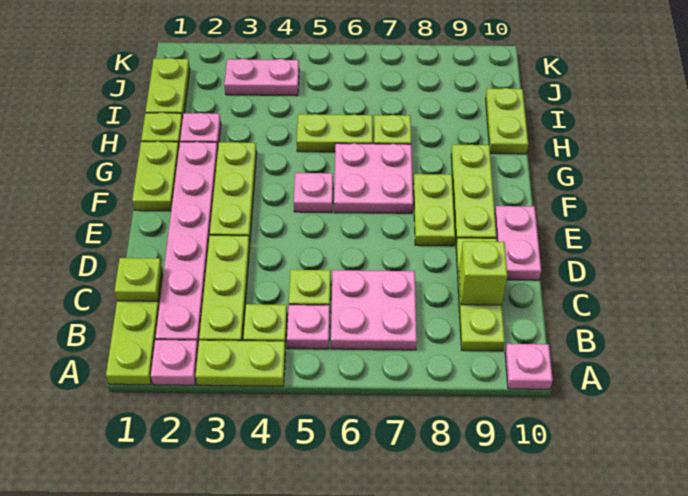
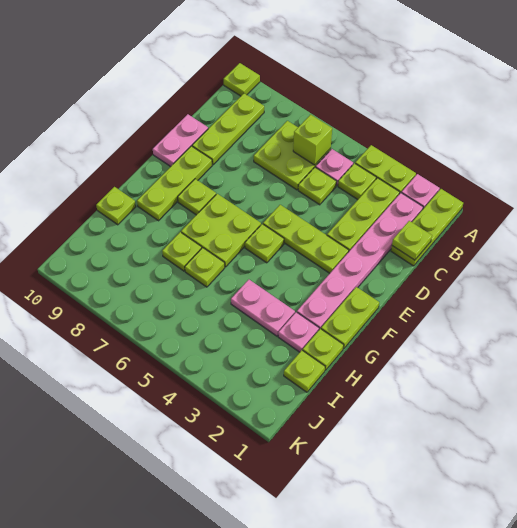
pink 1x1 plate [505,344,553,389] -> lime 1x1 plate [224,63,260,96]
pink 2x2 plate [331,270,417,350] -> lime 2x2 plate [254,121,331,190]
lime 1x1 brick [459,241,507,305] -> lime 1x1 brick moved to [293,115,332,165]
lime 1x3 plate [210,142,257,242] -> lime 1x3 plate turned to [263,205,349,273]
lime 1x2 plate [414,174,455,246] -> lime 1x1 plate [178,179,216,215]
pink 1x1 plate [294,173,333,212] -> lime 1x1 plate [245,224,284,263]
pink 2x2 plate [334,143,413,213] -> lime 2x2 plate [181,194,261,267]
lime 1x2 plate [297,114,373,152] -> lime 1x1 plate [185,248,225,287]
lime 1x2 plate [486,88,528,154] -> lime 1x1 plate [96,187,136,225]
lime 1x2 plate [146,58,190,118] -> lime 1x1 plate [284,350,325,392]
pink 1x2 plate [225,59,299,96] -> pink 1x2 plate moved to [231,280,295,336]

